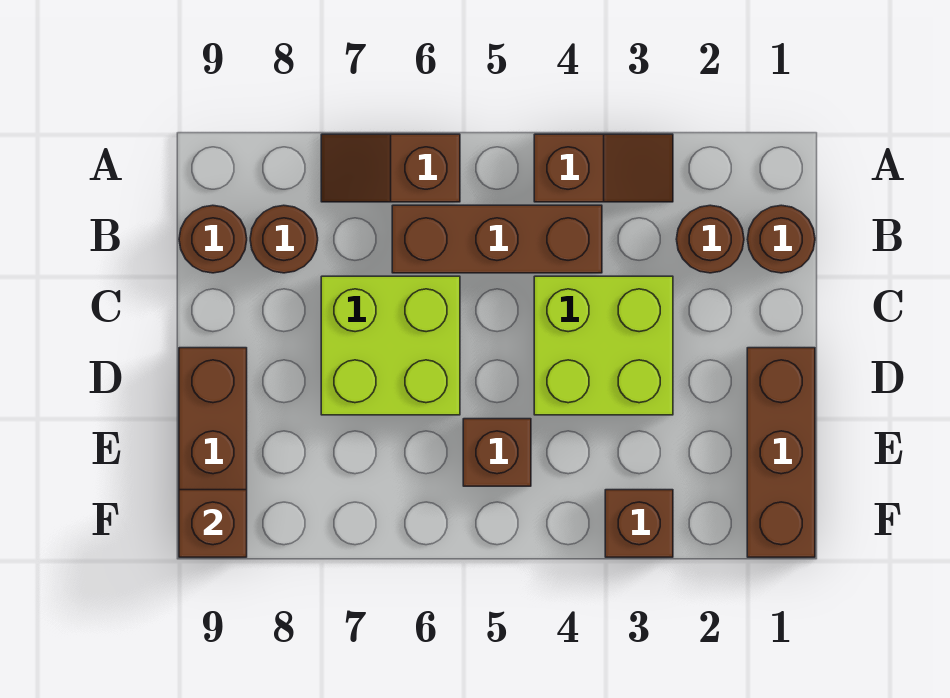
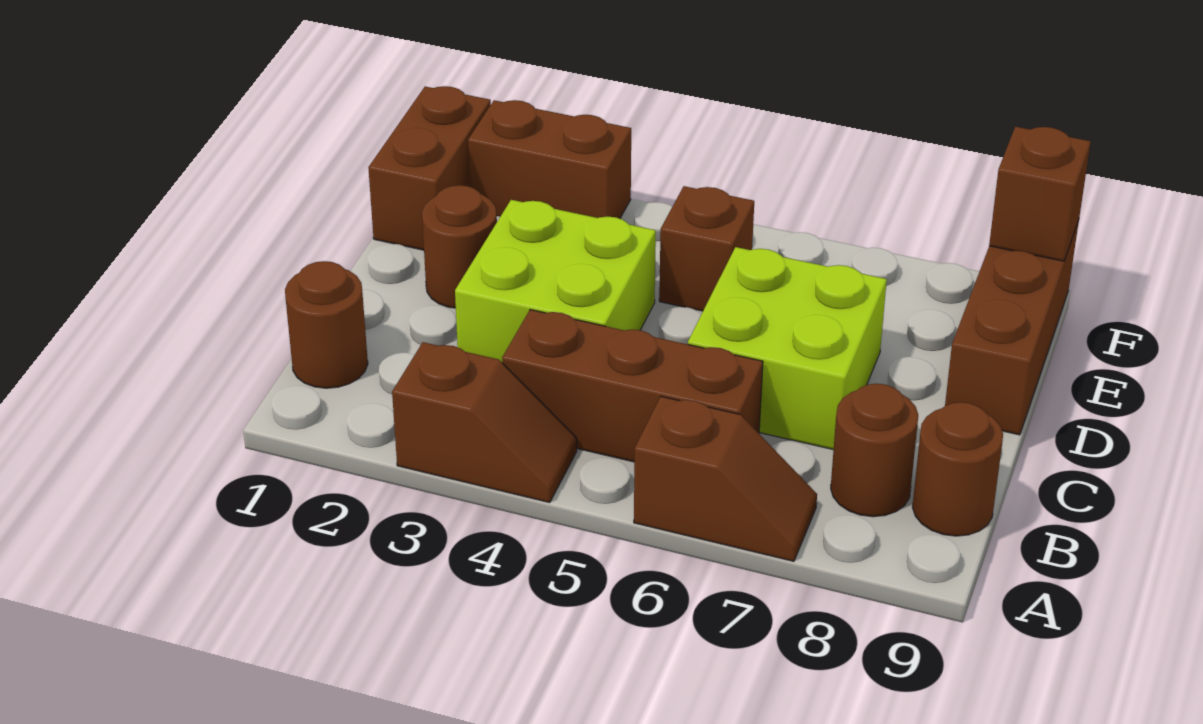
brown 1x2 slope [534,134,673,202] -> brown 1x2 slope turned to [392,342,577,503]
brown 1x1 round brick [676,205,744,273] -> brown 1x1 round brick moved to [422,185,497,308]
brown 1x3 brick [747,348,815,557] -> brown 1x2 brick [368,86,491,250]
brown 1x1 brick [605,490,673,557] -> brown 1x2 brick [468,100,631,219]

